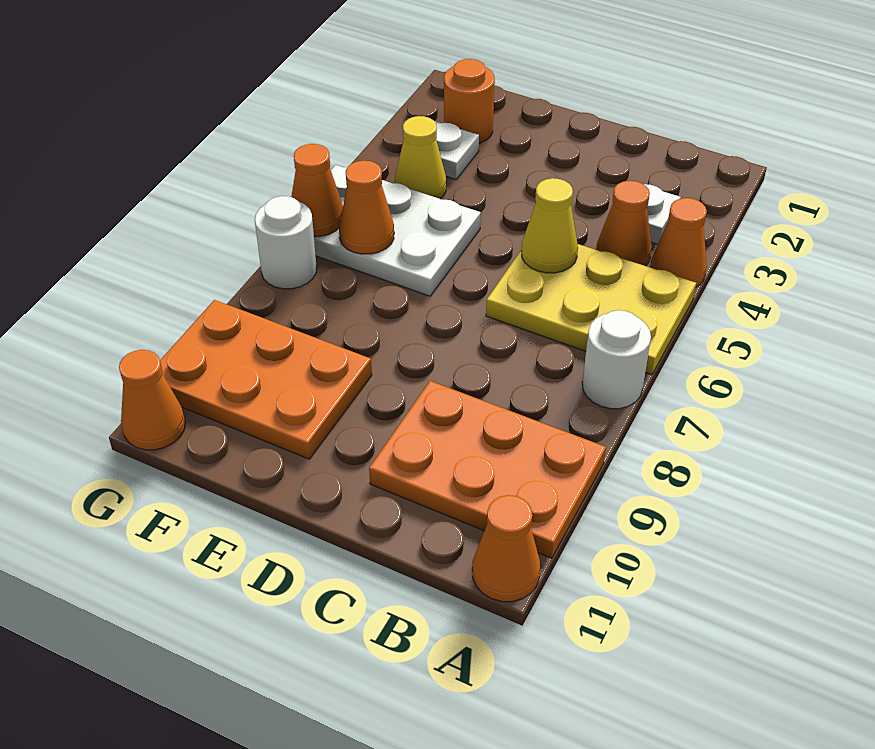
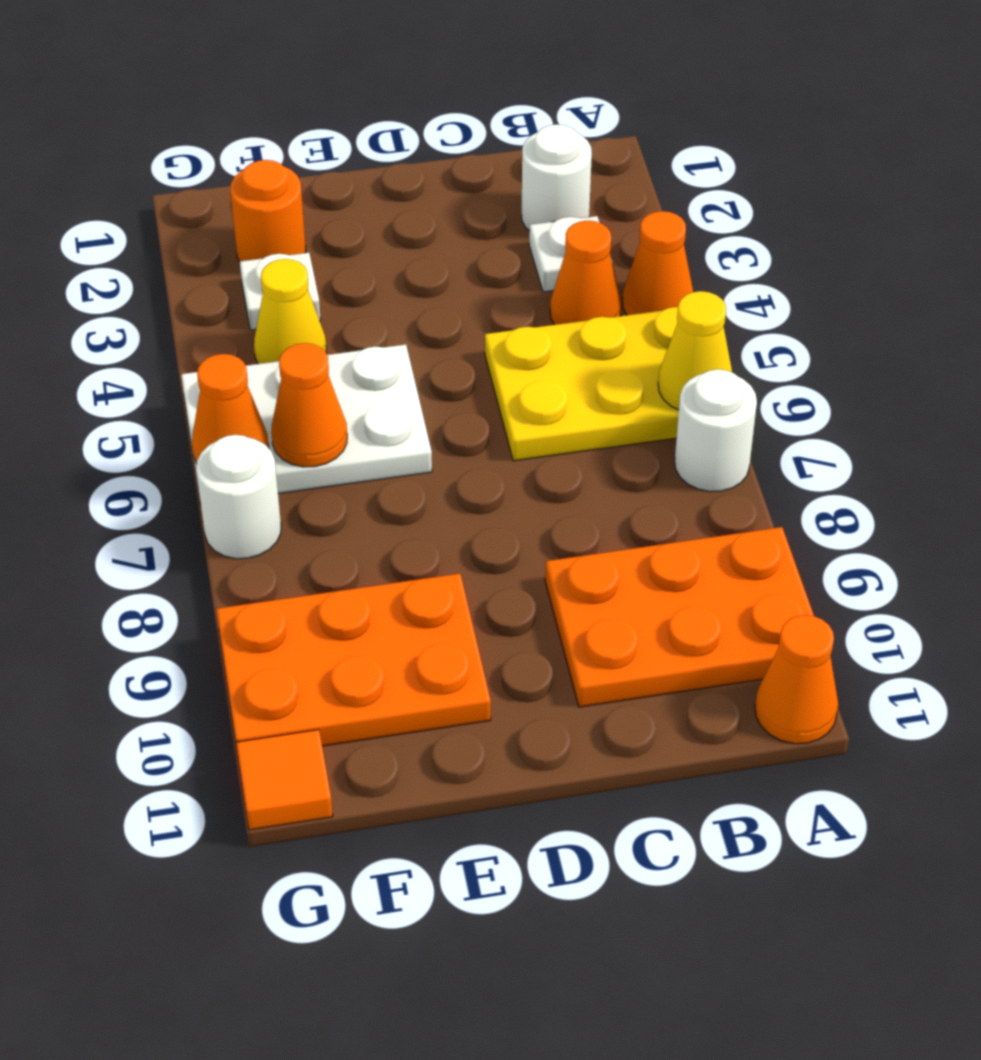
none -> white 1x1 round brick [522,124,592,231]
yellow 1x1 cone [521,178,578,273] -> yellow 1x1 cone moved to [658,291,732,410]
orange 1x1 cone [119,350,185,450] -> orange 1x1 tile [236,730,333,830]

